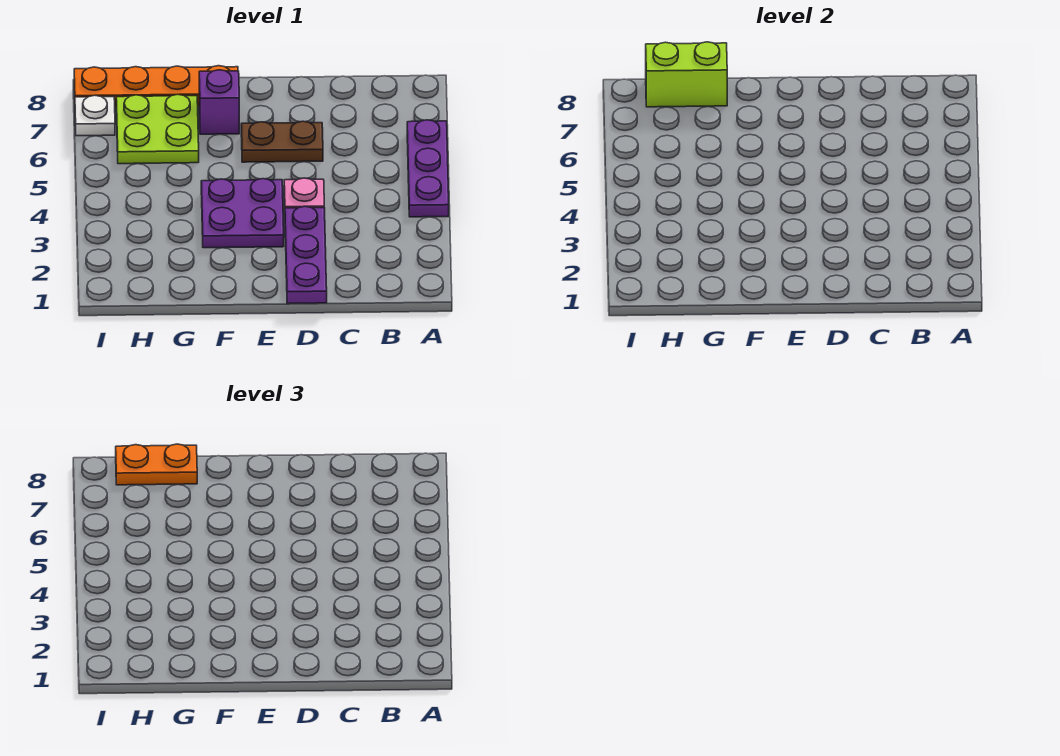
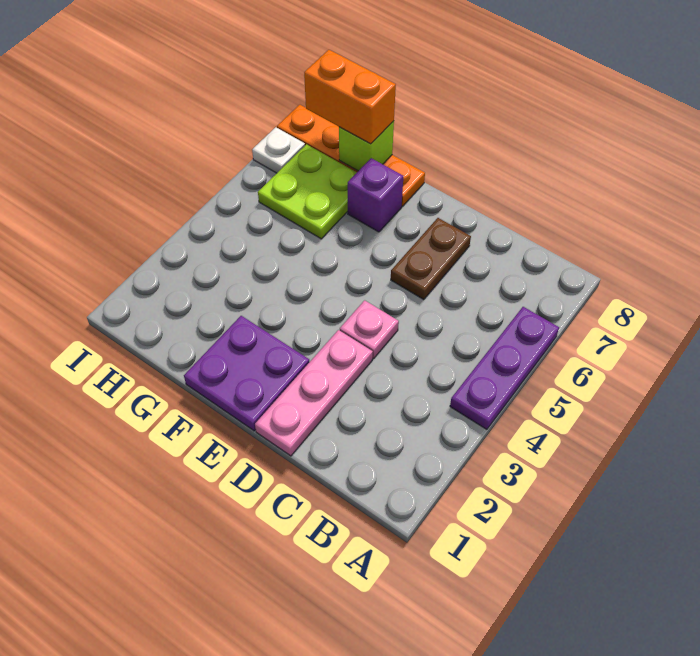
purple 1x3 plate [285,206,327,304] -> pink 1x3 plate [255,330,373,456]
brown 1x2 plate [241,121,323,162] -> brown 1x2 plate turned to [391,218,471,300]
purple 2x2 plate [201,179,284,248] -> purple 2x2 plate moved to [184,316,309,431]
lime 1x2 brick [646,42,727,107] -> lime 1x1 brick [339,121,394,171]
orange 1x2 plate [116,444,197,485] -> orange 1x2 brick [304,50,396,144]

